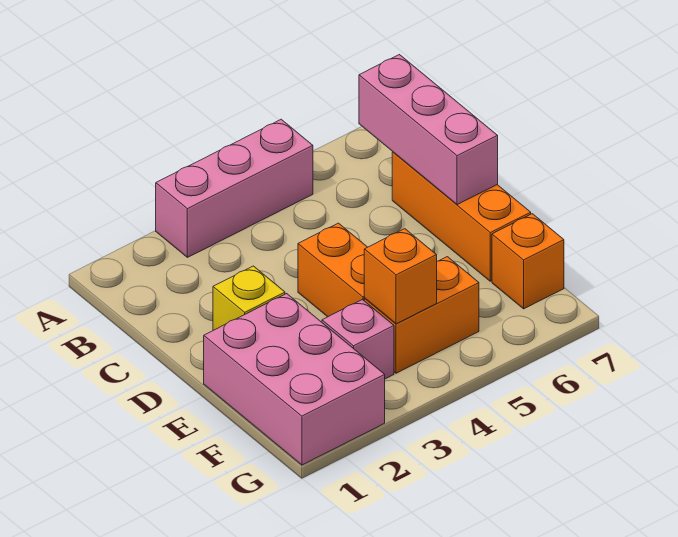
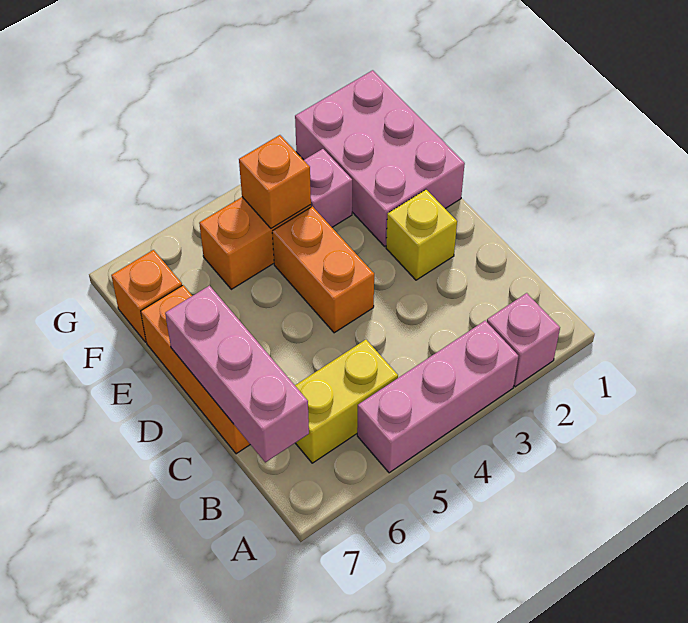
none -> pink 1x1 brick [487,293,560,387]
none -> yellow 1x2 brick [295,340,398,463]

